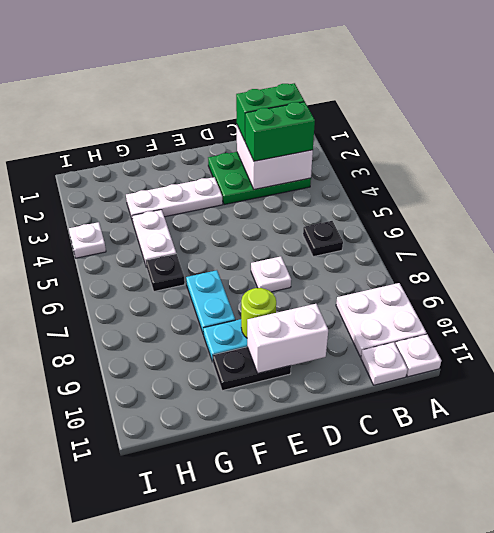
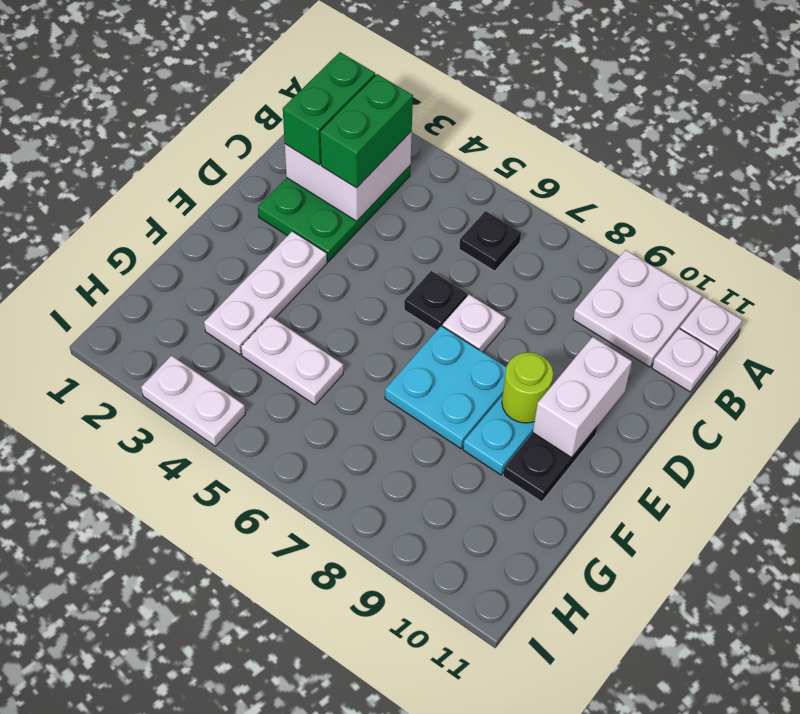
cyan 1x2 plate [186,270,235,335] -> cyan 2x2 plate [385,326,506,449]
black 1x1 plate [146,254,185,292] -> black 1x1 plate moved to [404,271,467,331]
white 1x1 plate [69,222,106,258] -> white 1x2 plate [141,356,245,446]

